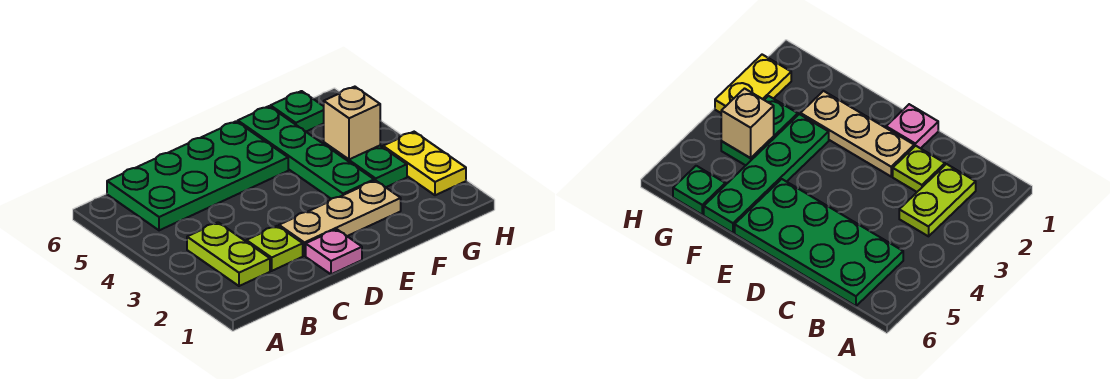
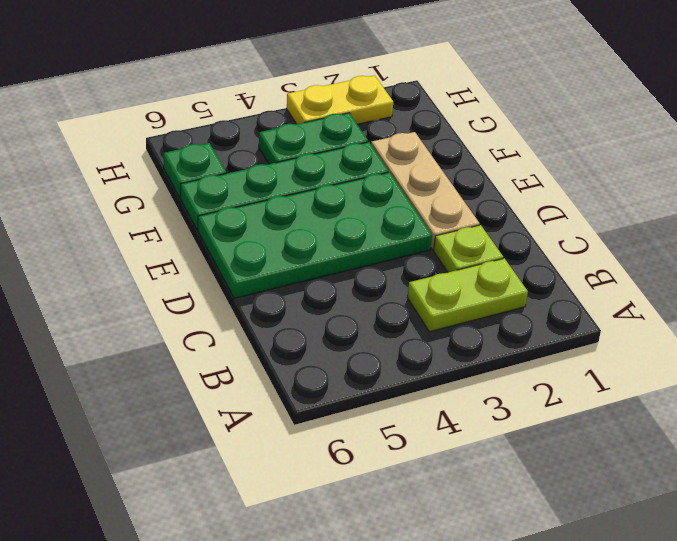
green 2x4 plate [107,121,288,230] -> green 2x4 plate turned to [198,172,432,298]
pink 1x1 plate [306,229,362,274] -> none
tan 1x1 brick [324,87,380,159] -> none

